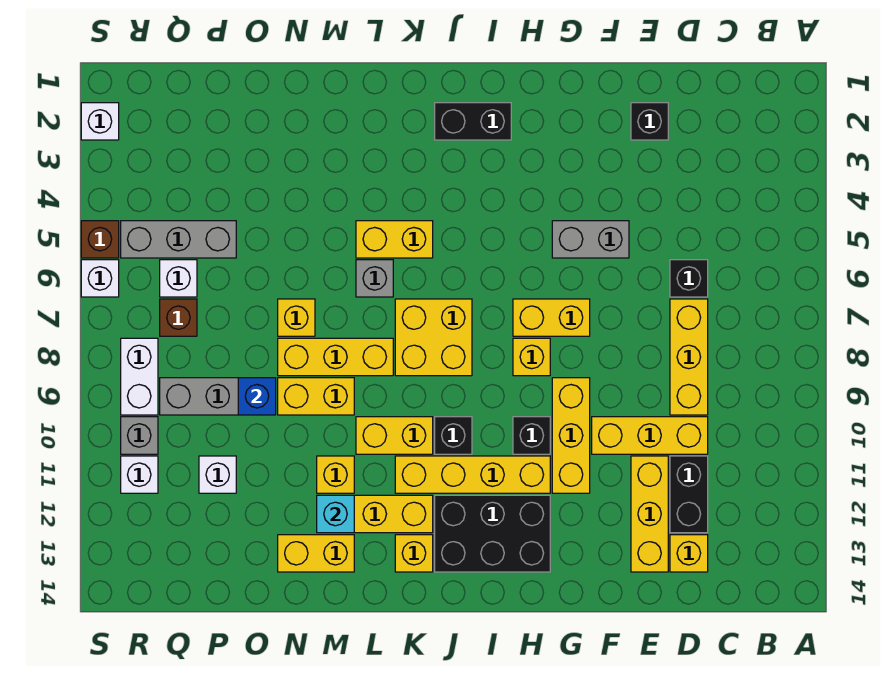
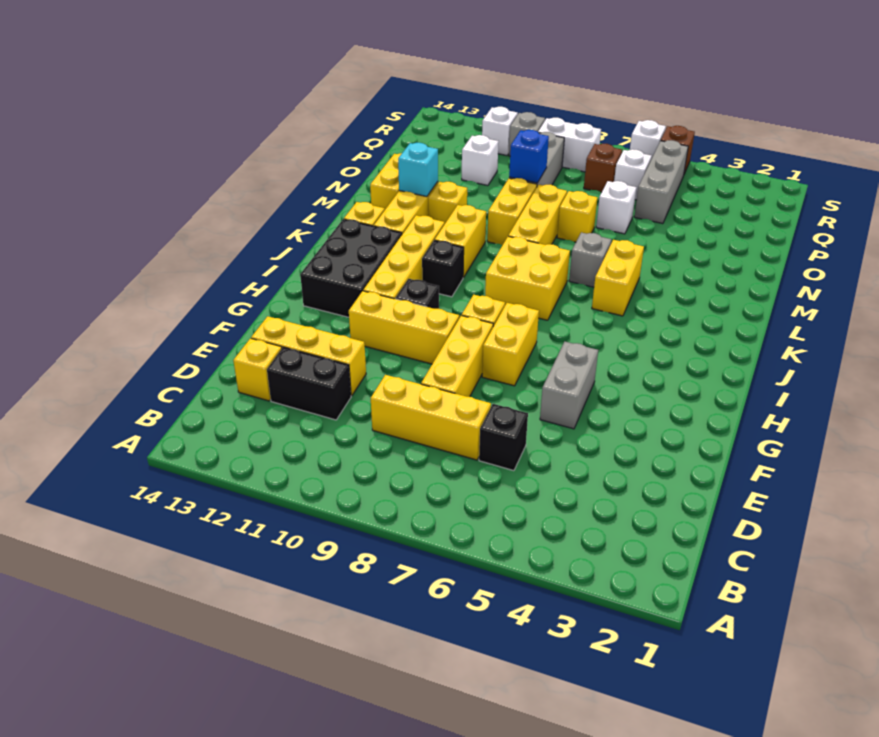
yellow 1x3 brick [592,417,708,454] -> yellow 1x3 brick moved to [421,315,493,397]
black 1x1 brick [631,103,668,140] -> none
black 1x2 brick [435,103,511,140] -> none
white 1x1 brick [81,103,119,140] -> white 1x1 brick moved to [596,181,636,234]

